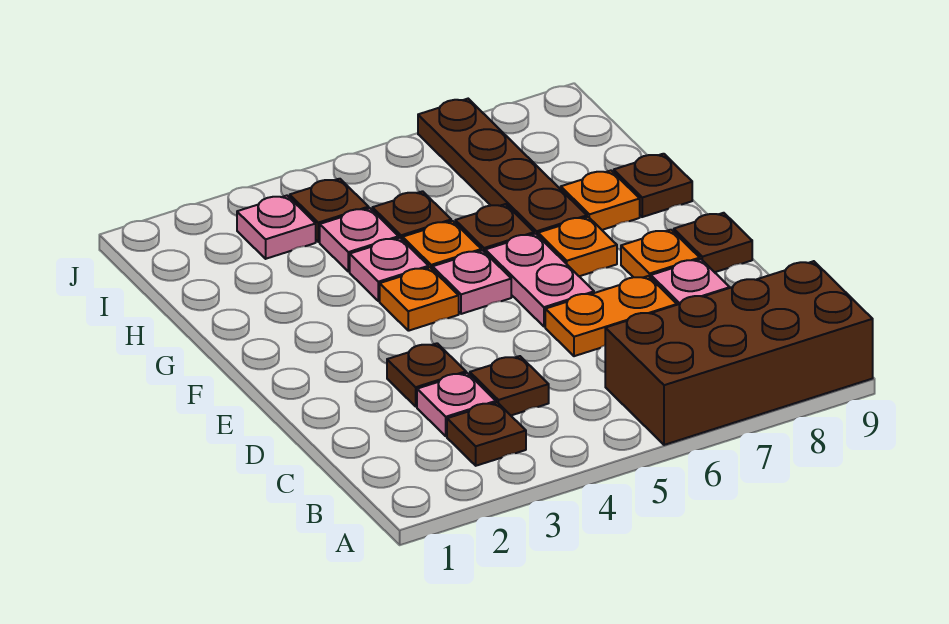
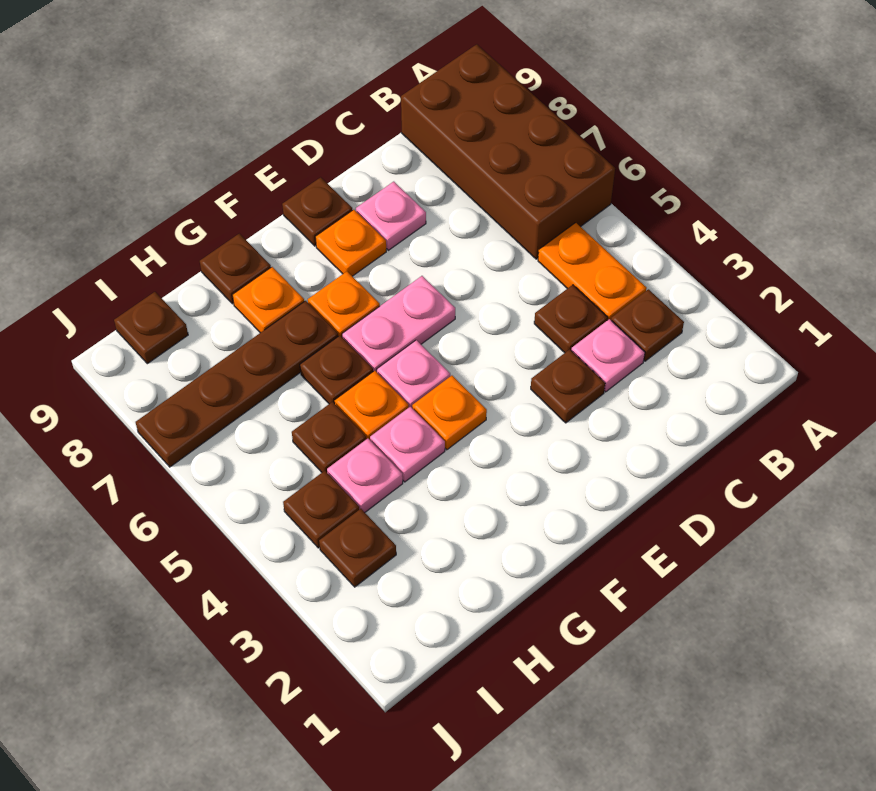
orange 1x2 plate [545,276,677,356] -> orange 1x2 plate moved to [538,223,647,320]
pink 1x1 plate [237,196,316,259] -> brown 1x1 plate [319,509,396,587]
none -> brown 1x1 plate [114,292,188,364]

